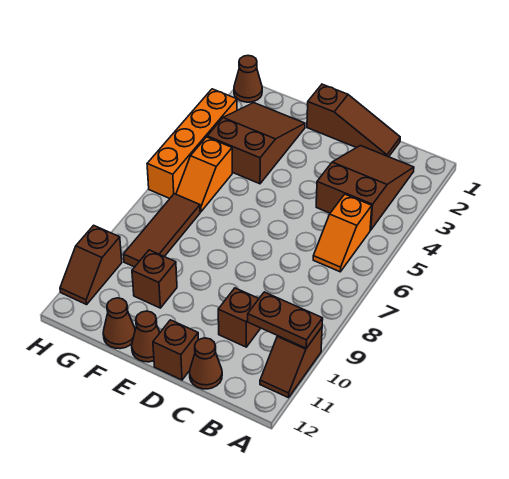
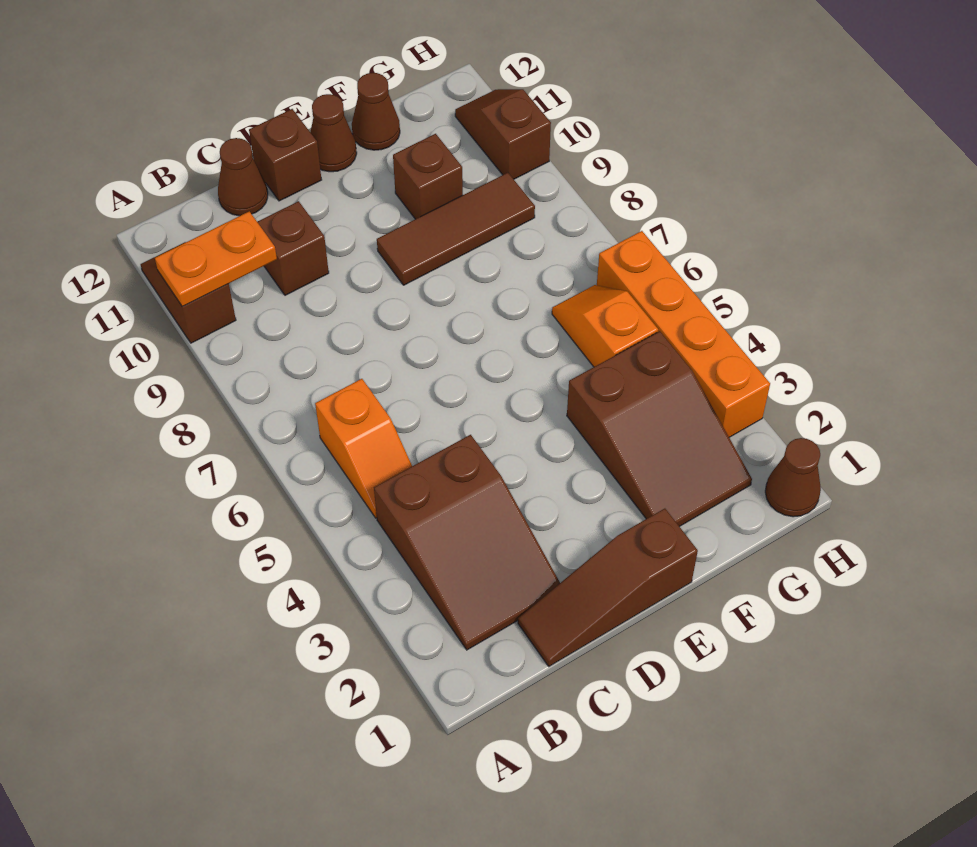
brown 1x2 plate [248,292,323,348] -> orange 1x2 plate [155,211,277,307]
orange 1x2 slope [313,194,372,272] -> orange 1x2 slope turned to [315,379,412,518]
brown 1x3 tile [123,194,200,267] -> brown 1x3 tile turned to [377,173,535,285]

